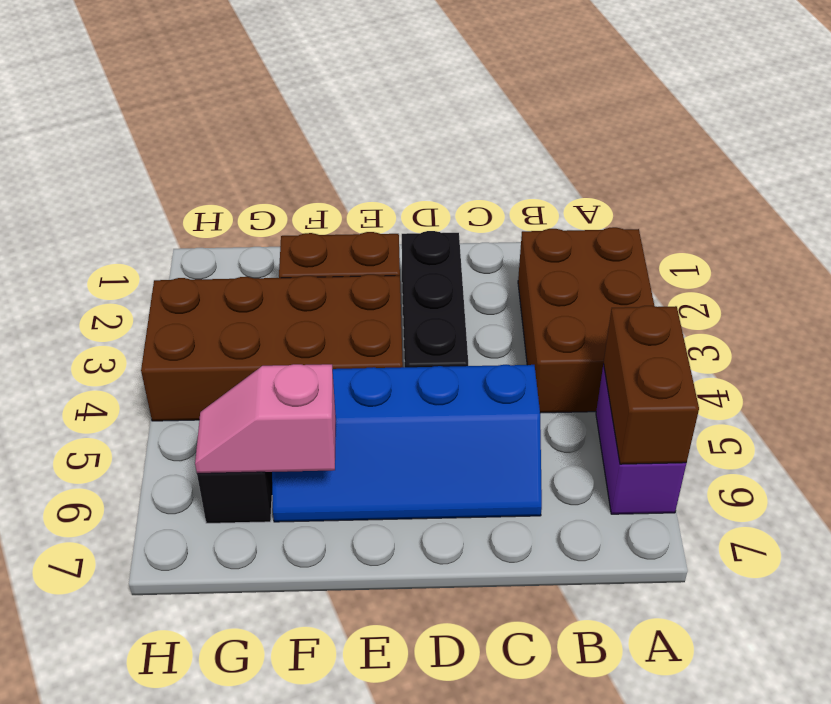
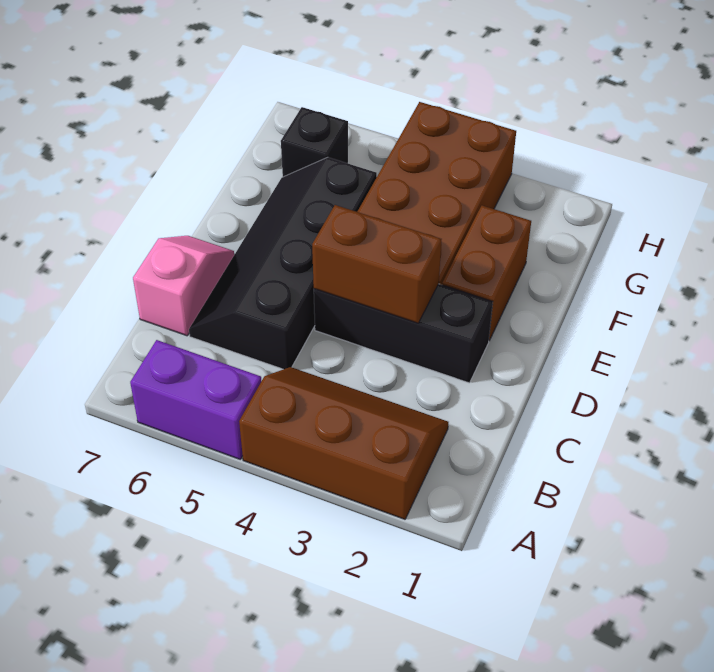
brown 2x3 brick [518,227,654,413] -> brown 2x3 slope [239,367,449,519]
brown 1x2 brick [604,306,699,464] -> brown 1x2 brick moved to [312,205,441,323]
blue 2x4 slope [272,365,542,522] -> black 2x4 slope [189,157,377,369]
pink 1x2 slope [195,364,336,473] -> pink 1x2 slope moved to [133,236,234,336]

